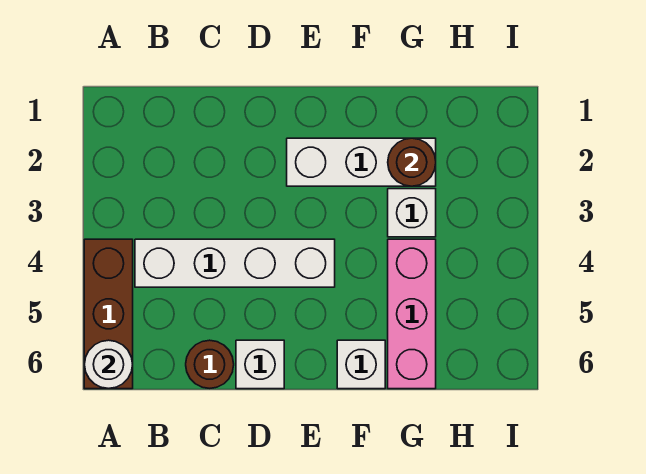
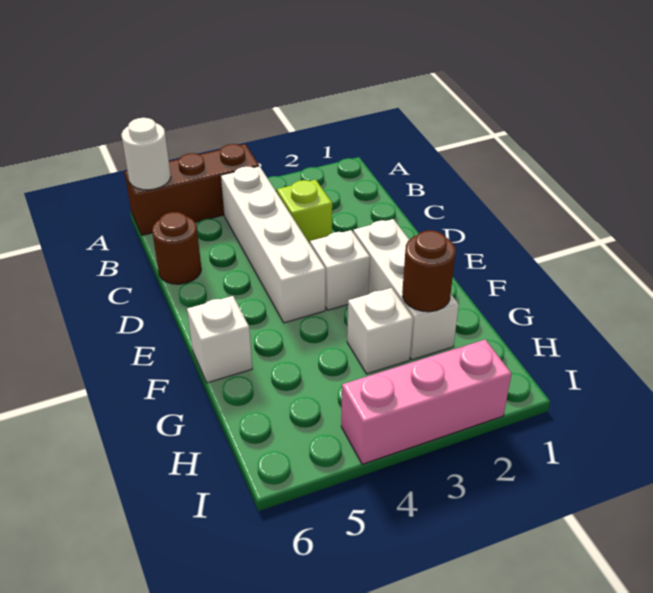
none -> lime 1x1 brick [277,180,332,244]
white 1x1 brick [236,340,284,389] -> white 1x1 brick moved to [310,230,370,310]
pink 1x3 brick [388,239,436,389] -> pink 1x3 brick moved to [341,339,511,464]

